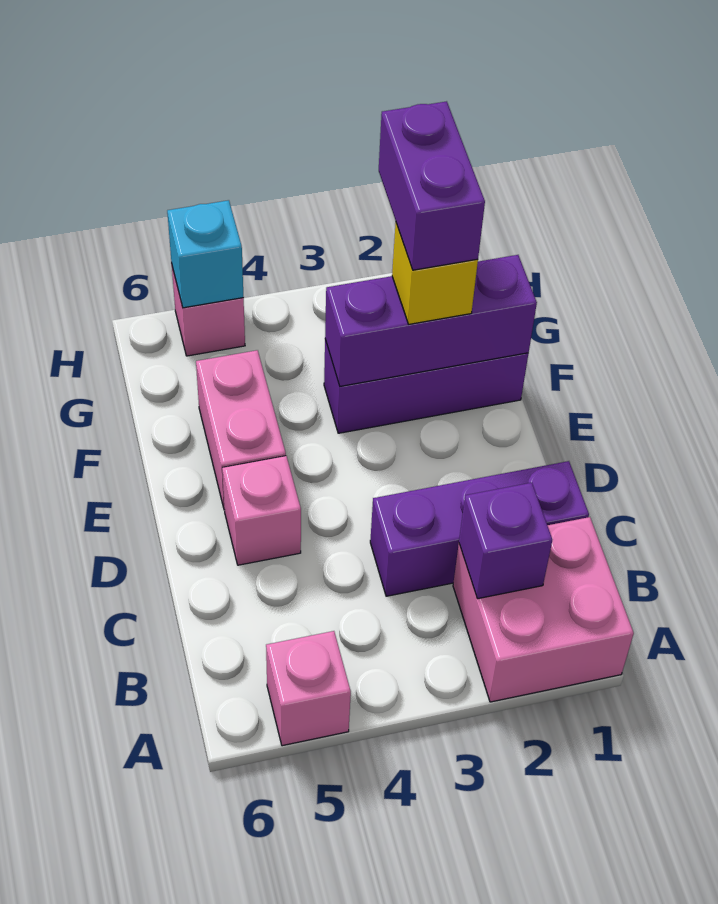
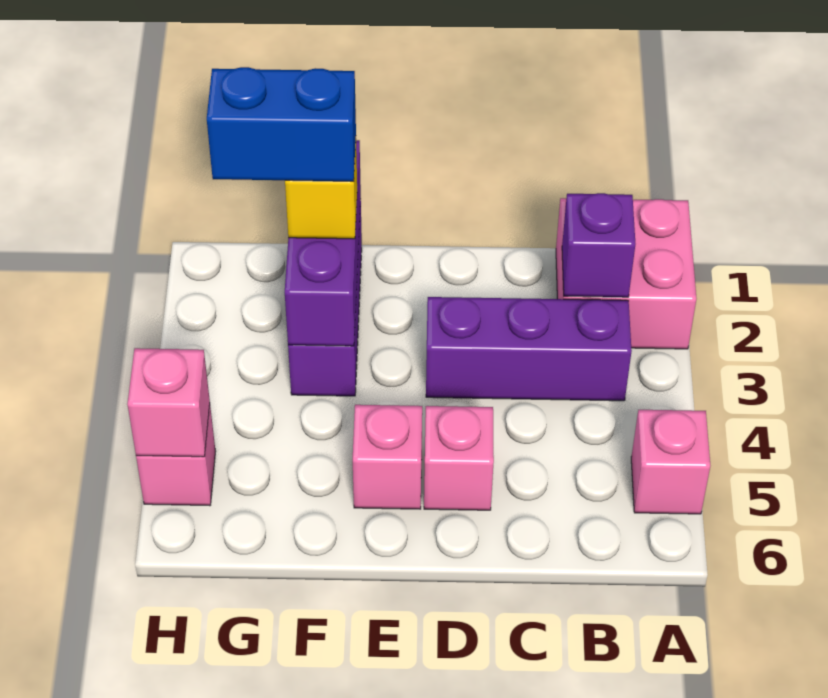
purple 1x3 brick [370,461,589,596] -> purple 1x3 brick turned to [426,297,632,401]
pink 1x2 brick [196,350,286,510] -> pink 1x1 brick [353,405,422,509]
purple 1x2 brick [379,101,485,270] -> blue 1x2 brick [207,67,356,182]
cyan 1x1 brick [167,200,244,308] -> pink 1x1 brick [127,348,210,457]

